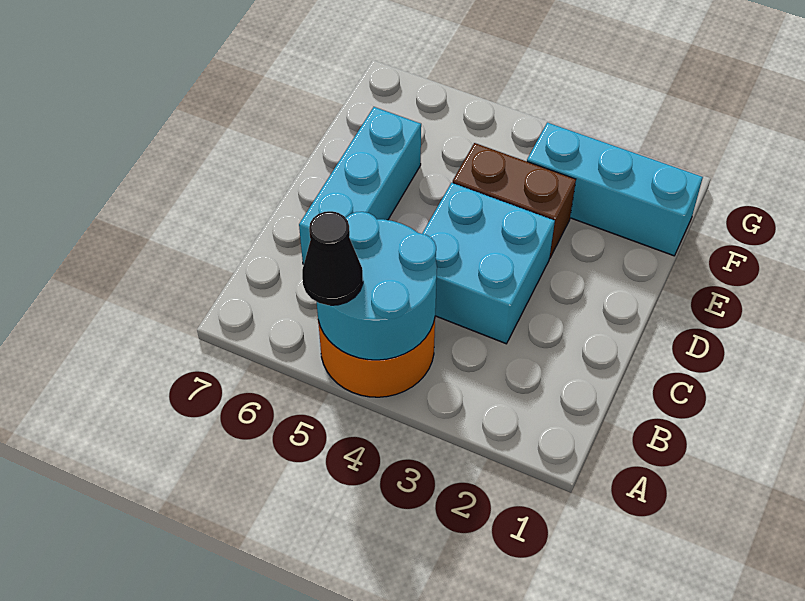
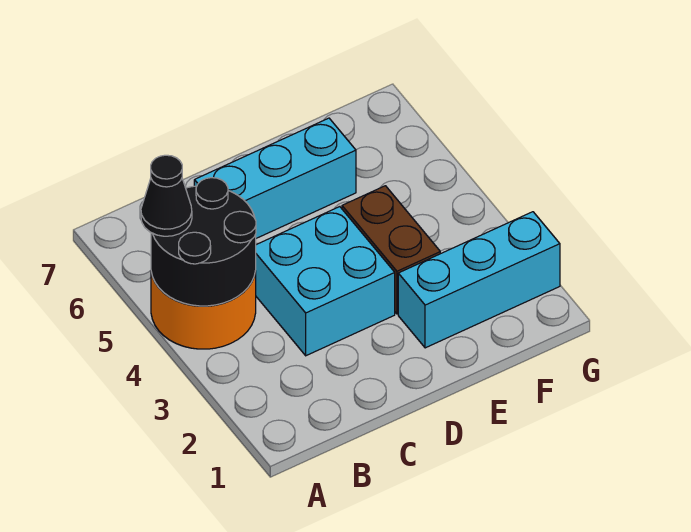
cyan 2x2 round brick [317,212,437,360] -> black 2x2 round brick [151,178,256,306]
cyan 1x3 brick [527,123,703,256] -> cyan 1x3 brick turned to [398,212,560,348]

